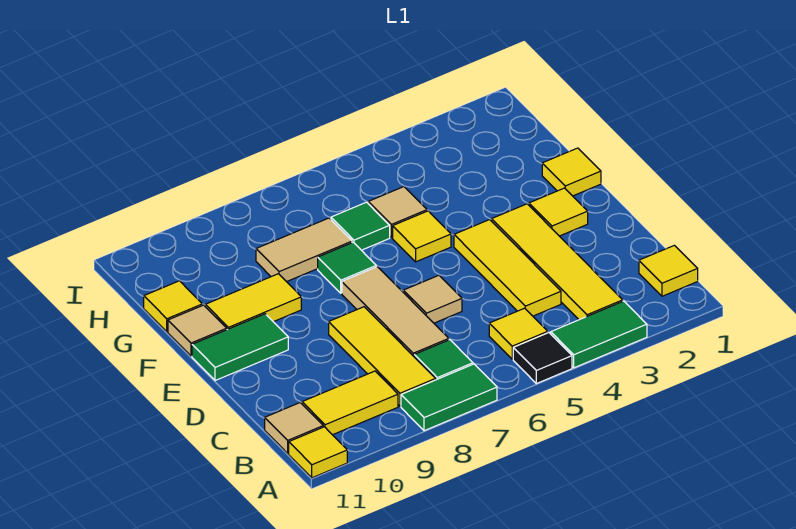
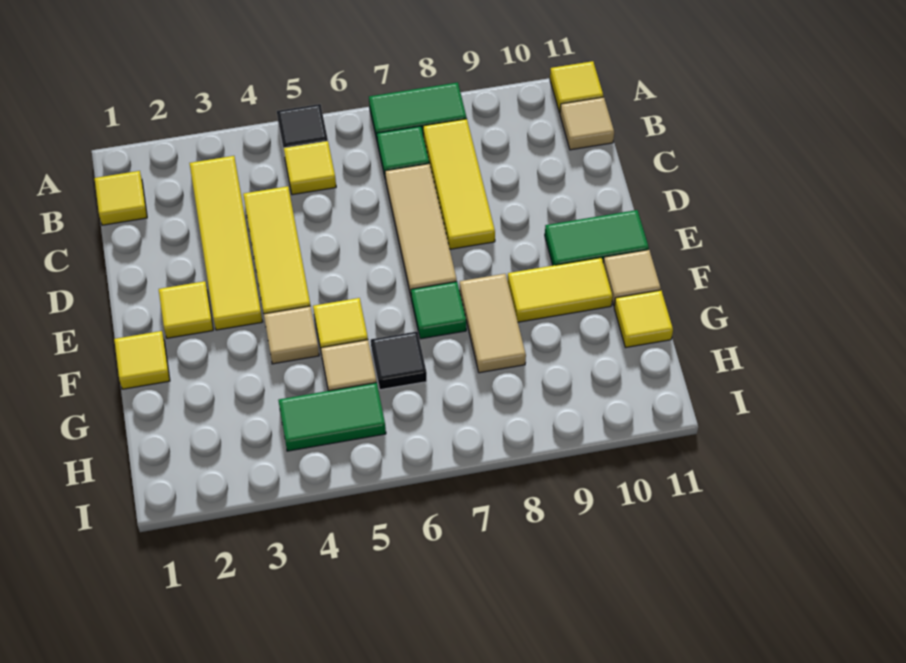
green 1x2 tile [551,301,647,368] -> green 1x2 tile moved to [278,383,386,451]
yellow 1x2 tile [302,371,398,435] -> none
tan 1x1 tile [403,275,462,323] -> tan 1x1 tile moved to [264,306,319,364]
green 1x1 tile [331,202,390,250] -> black 1x1 tile [371,332,427,390]
tan 1x2 tile [256,218,352,282] -> tan 1x2 tile turned to [460,274,526,373]

